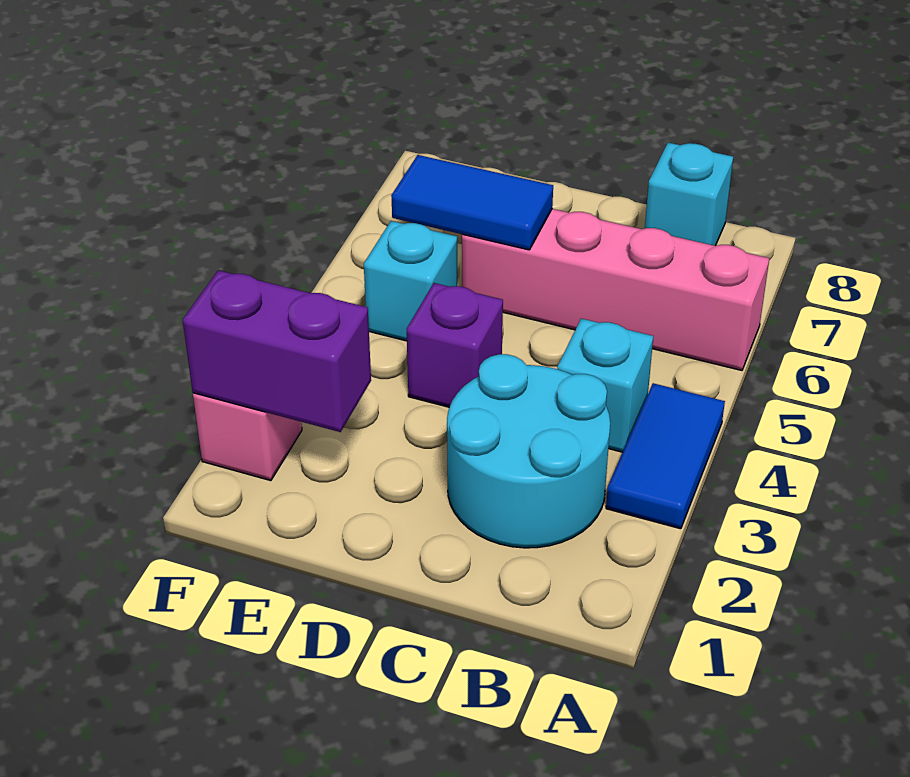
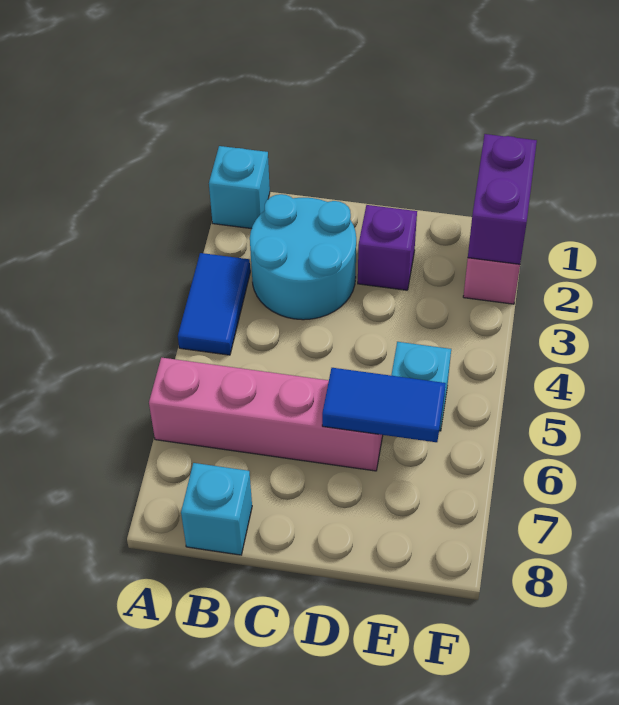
cyan 1x1 brick [557,319,653,452] -> cyan 1x1 brick moved to [209,146,270,229]
purple 1x1 brick [407,283,503,407] -> purple 1x1 brick moved to [358,205,417,290]
purple 1x2 brick [183,270,371,432] -> purple 1x2 brick turned to [468,134,537,264]

